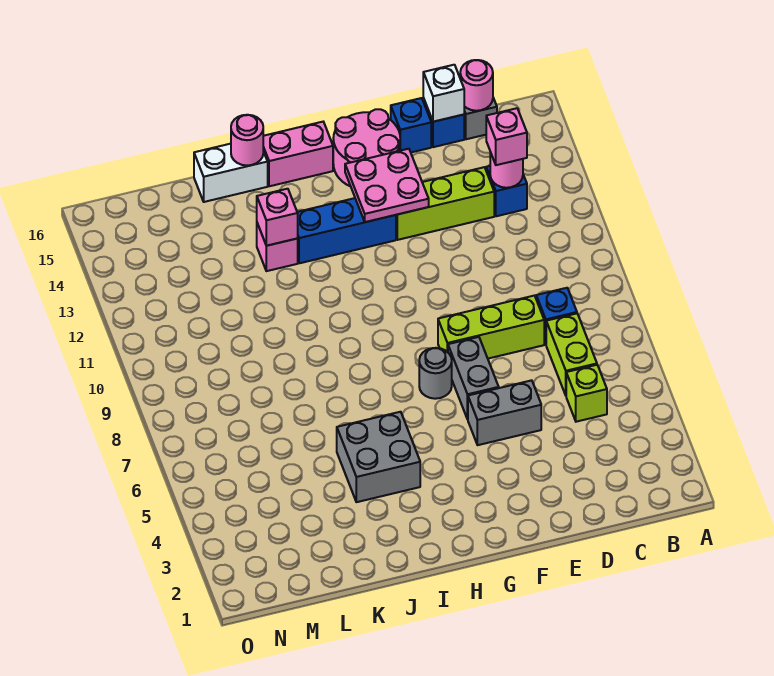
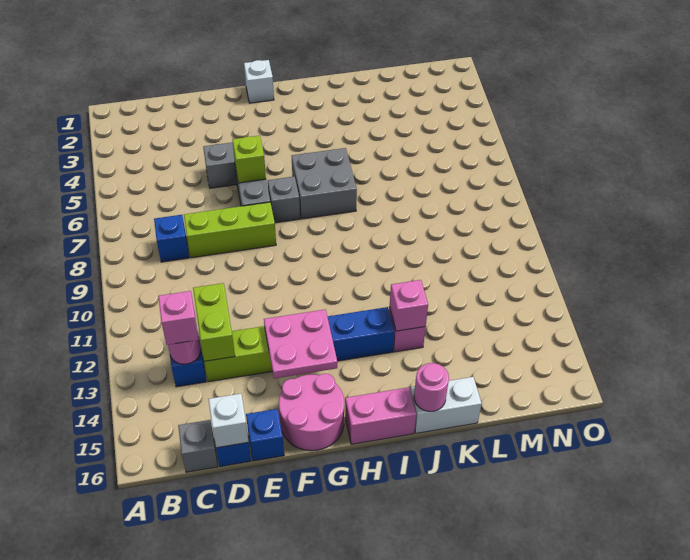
lime 1x1 brick [566,365,607,422] -> lime 1x1 brick moved to [232,136,266,183]
lime 1x2 brick [546,314,597,395] -> lime 1x2 brick moved to [193,283,235,361]
pink 1x1 round brick [460,60,493,111] -> none
none -> white 1x1 brick [244,60,274,103]
grey 1x1 round brick [419,348,452,399] -> grey 1x1 brick [268,177,300,223]
grey 2x2 brick [337,412,420,502] -> grey 2x2 brick moved to [292,148,357,219]

